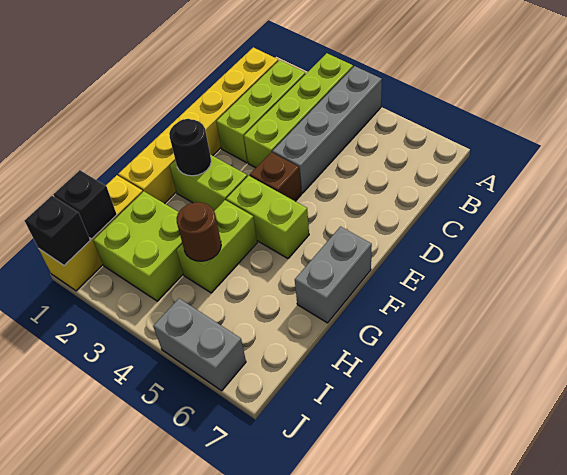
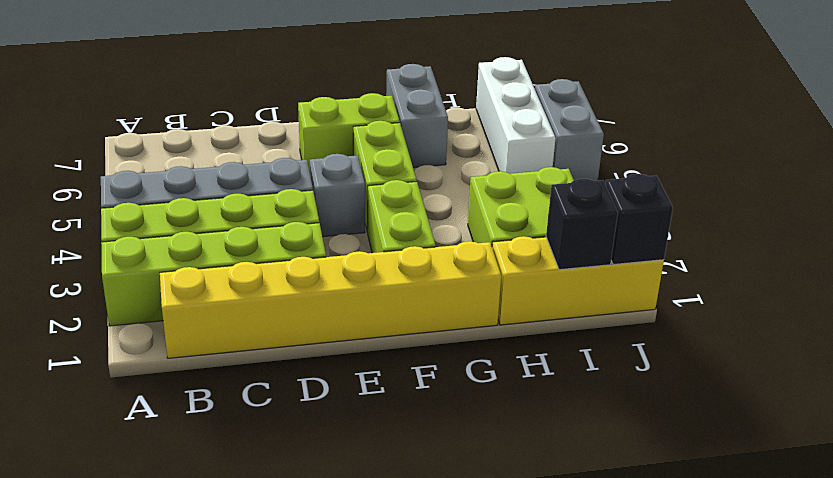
lime 1x3 brick [216,60,305,163] -> lime 1x4 brick [101,222,326,326]
brown 1x1 brick [250,152,301,201] -> grey 1x1 brick [310,154,365,237]
black 1x1 round brick [169,119,211,176] -> none
grey 1x2 brick [295,227,372,323] -> grey 1x2 brick turned to [386,64,448,167]
lime 1x2 brick [177,200,257,293] -> lime 1x2 brick moved to [298,93,400,172]
brown 1x1 round brick [176,202,221,261] -> none
none -> white 1x3 brick [476,57,556,174]

